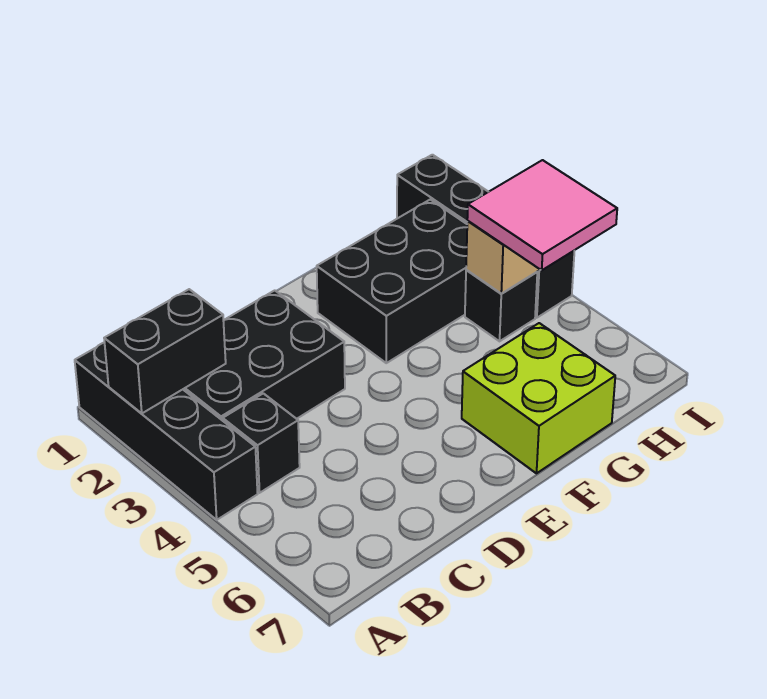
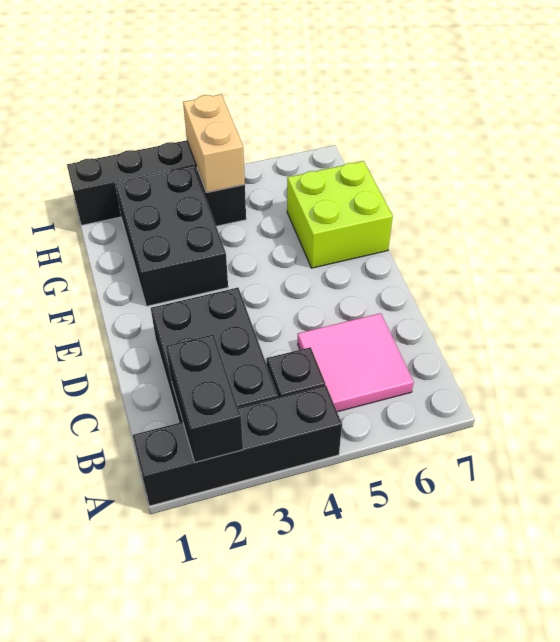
pink 2x2 tile [467,160,617,270] -> pink 2x2 tile moved to [298,313,414,412]

